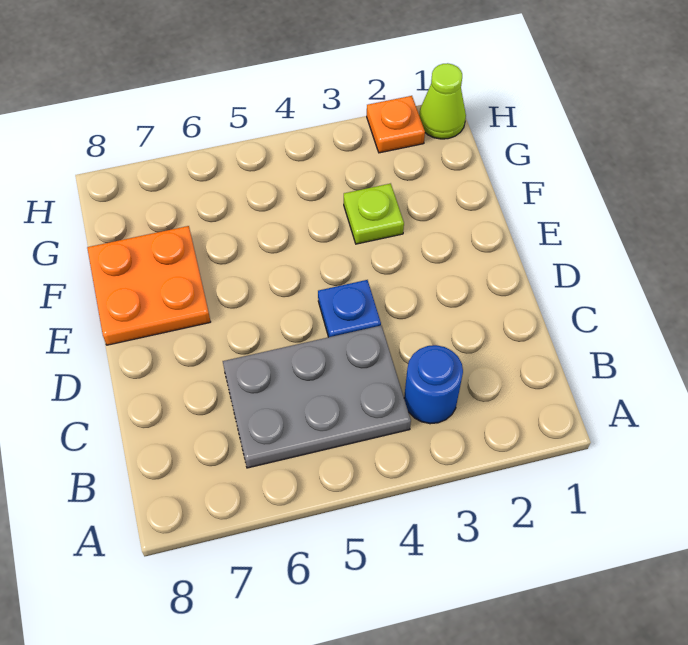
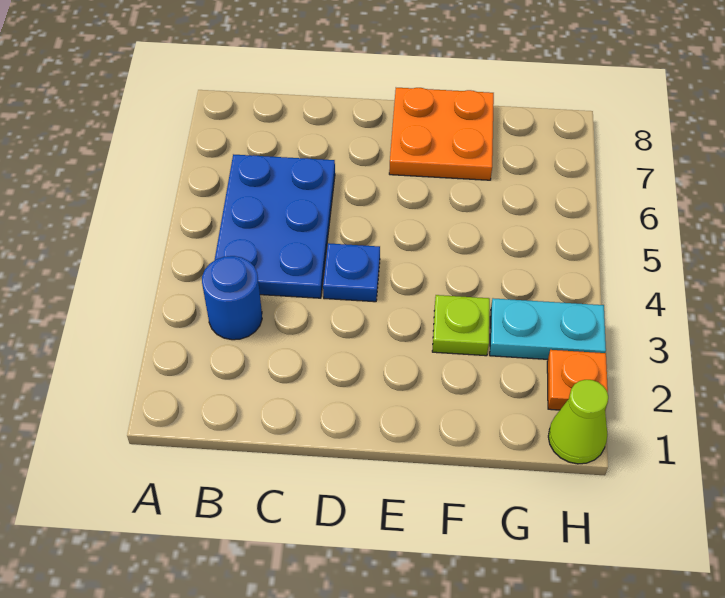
grey 2x3 plate [223,326,411,468] -> blue 2x3 plate [214,154,335,298]
none -> cyan 1x2 plate [490,298,606,359]

